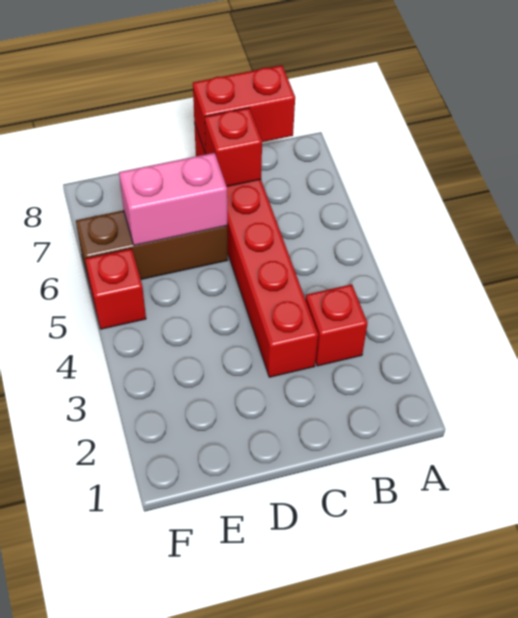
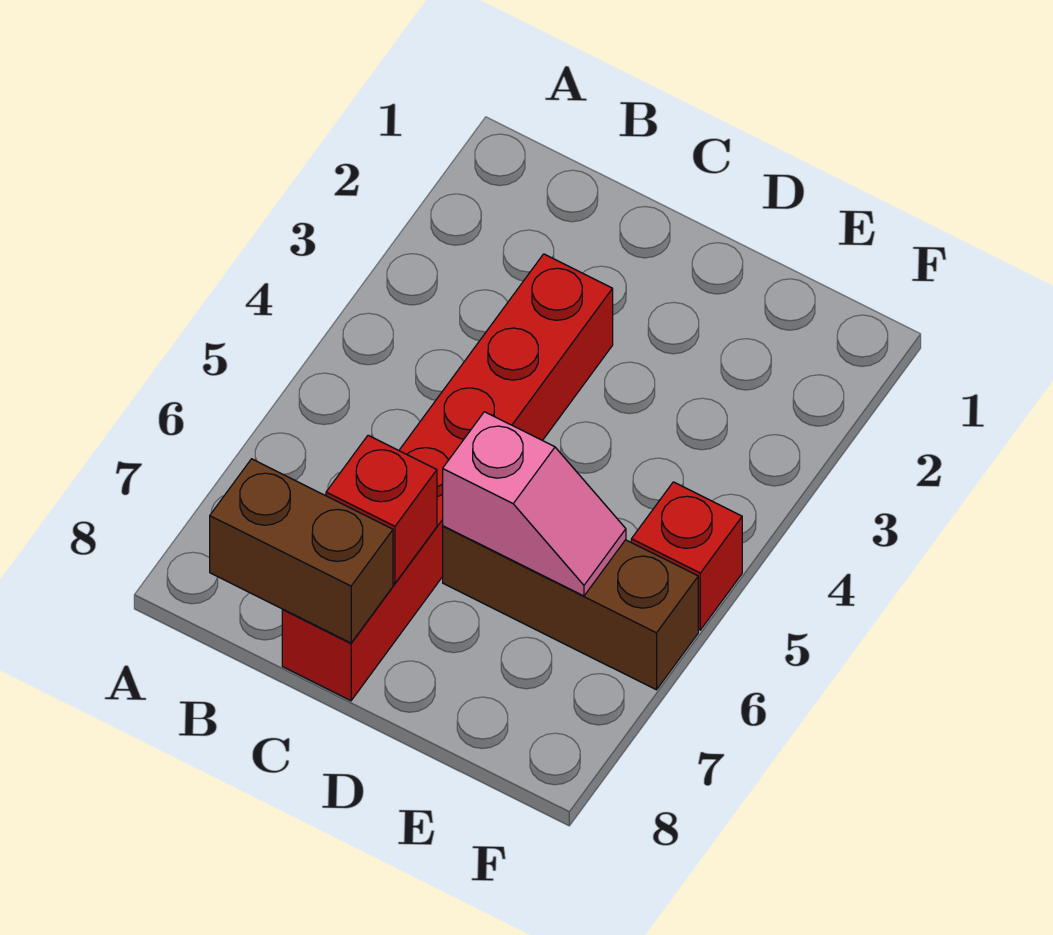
red 1x1 brick [306,284,368,366] -> none
red 1x2 brick [193,65,295,153] -> brown 1x2 brick [210,459,393,643]
pink 1x2 brick [119,153,227,245] -> pink 1x2 slope [443,412,626,596]

